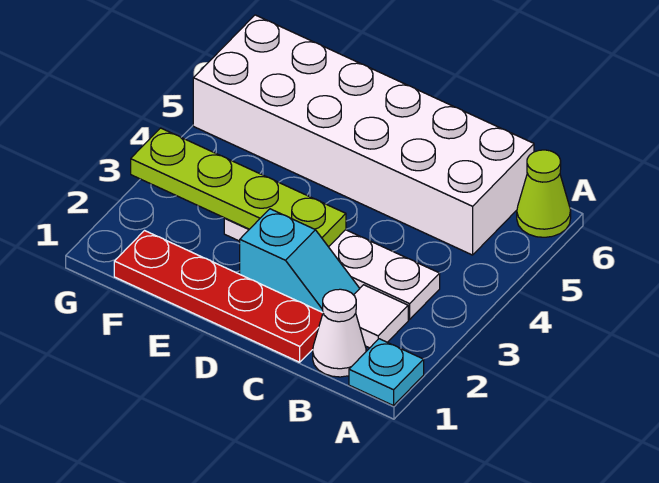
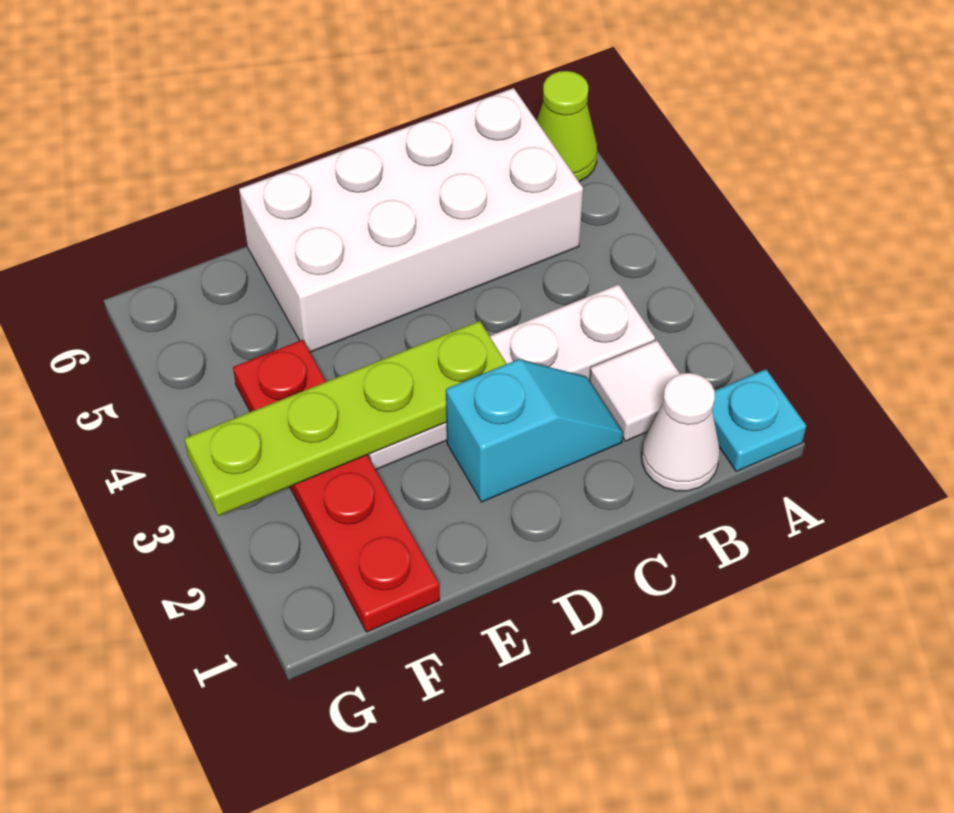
white 2x6 brick [193,15,534,255] -> white 2x4 brick [239,88,583,352]
red 1x4 plate [114,231,323,362] -> red 1x4 plate turned to [233,340,440,632]

